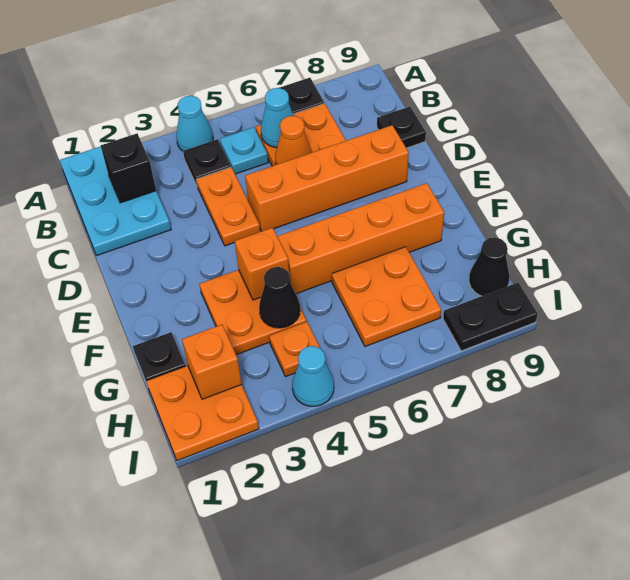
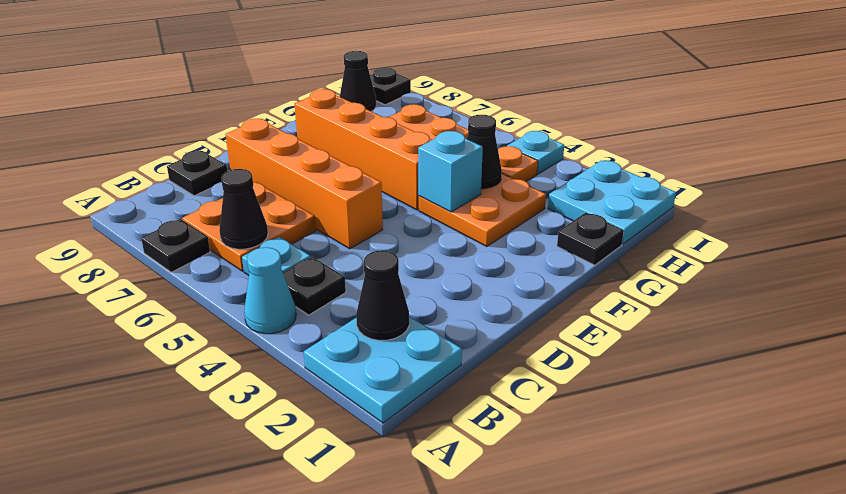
cyan 2x3 plate [60,146,171,256] -> cyan 2x2 plate [304,316,462,423]
black 1x1 brick [101,134,156,203] -> black 1x1 cone [356,250,409,340]
cyan 1x1 cone [261,88,294,148] -> black 1x1 cone [219,169,268,249]
orange 1x2 plate [196,167,260,246] -> none
orange 1x1 cone [275,116,312,165] -> none
orange 1x1 brick [235,228,289,300] -> cyan 1x1 brick [418,131,483,212]
orange 2x2 plate [146,366,259,461] -> cyan 2x2 plate [548,160,676,244]
orange 1x1 brick [182,325,242,399] -> none
cyan 1x1 cone [292,346,334,406] -> cyan 1x1 plate [507,131,564,174]
black 1x2 plate [443,282,538,351] -> black 1x1 plate [370,67,411,105]

